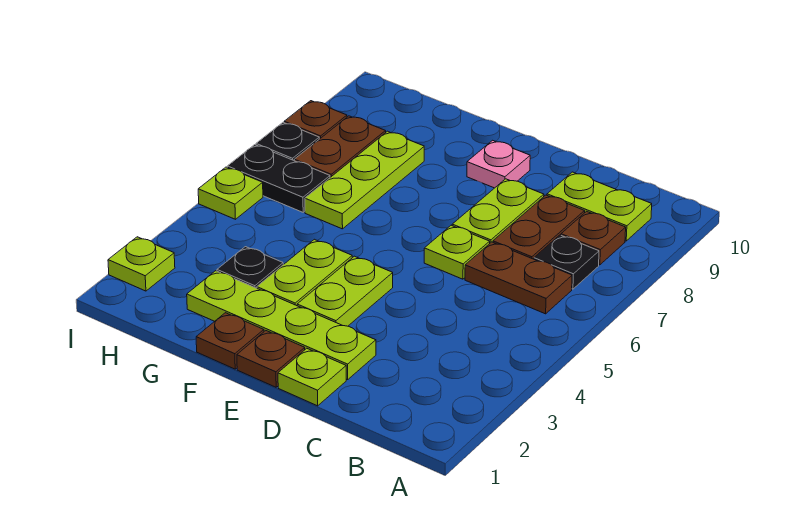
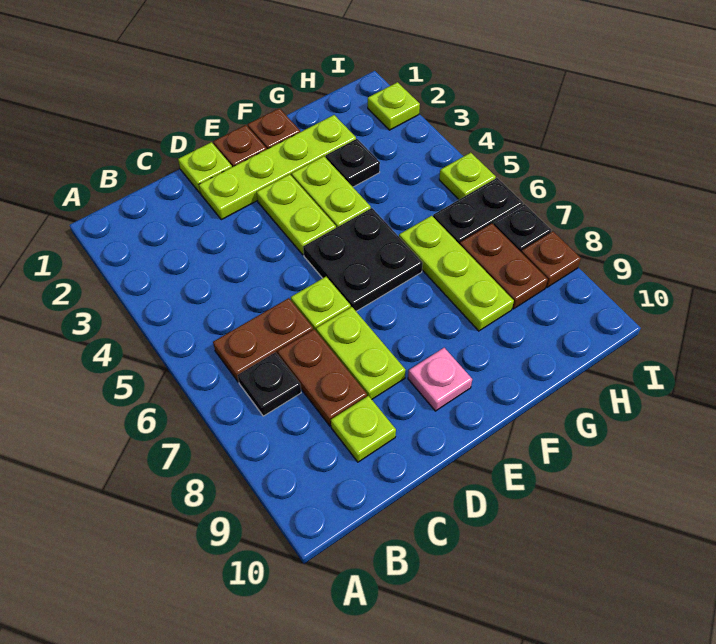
brown 1x1 plate [561,211,626,265] -> none
lime 1x2 plate [547,172,652,241] -> lime 1x1 plate [331,396,396,462]
none -> black 2x2 plate [303,208,423,311]

